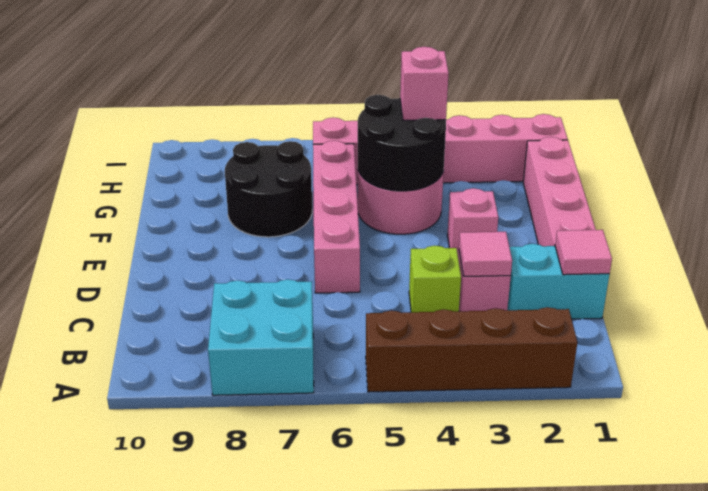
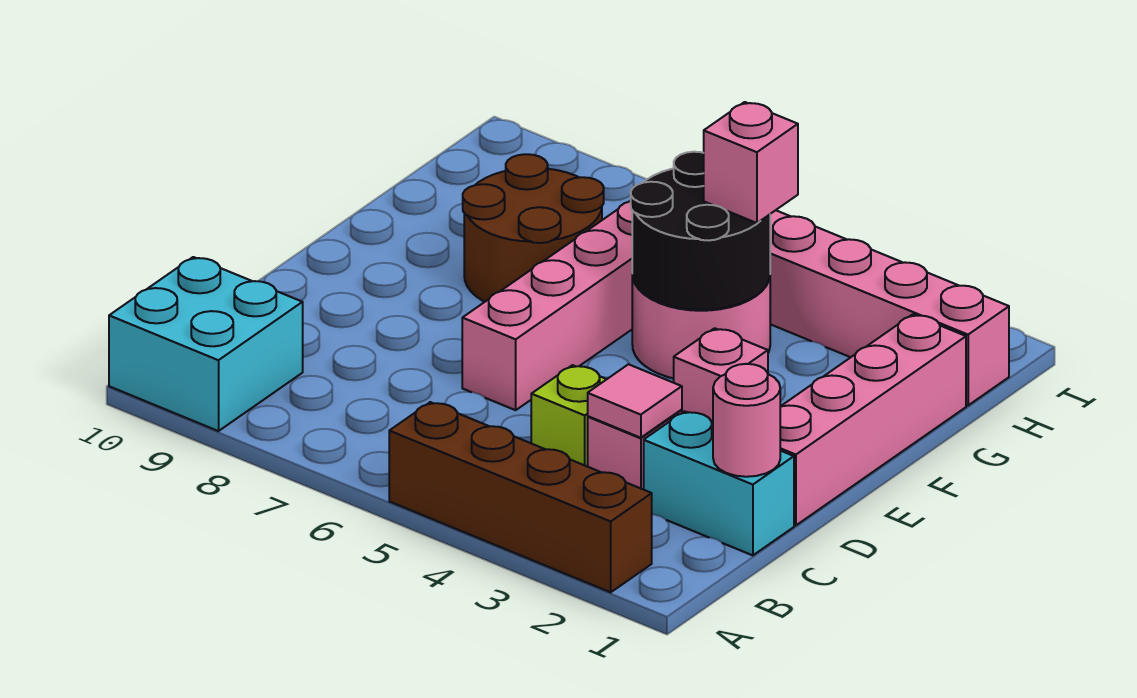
cyan 2x2 brick [208,279,314,395] -> cyan 2x2 brick moved to [109,257,303,431]
pink 1x1 tile [555,230,612,275] -> pink 1x1 round brick [713,364,780,477]
black 2x2 round brick [225,141,312,237] -> brown 2x2 round brick [463,154,604,302]

